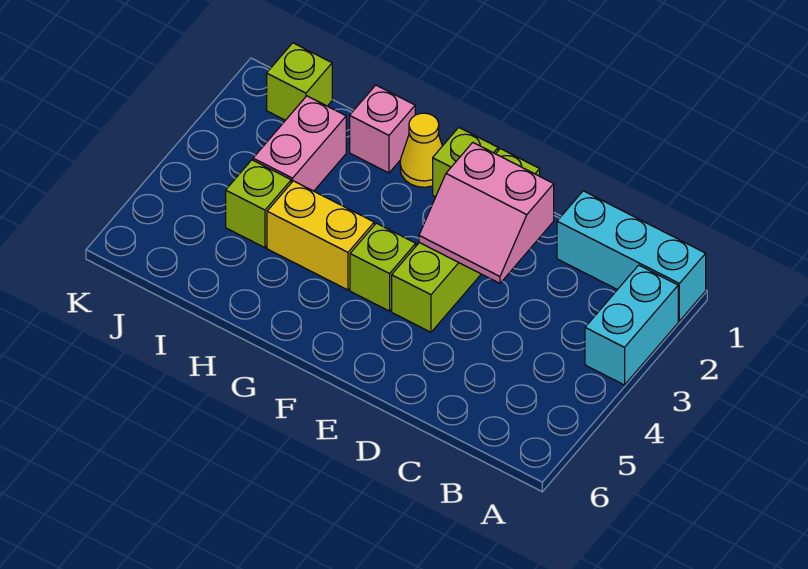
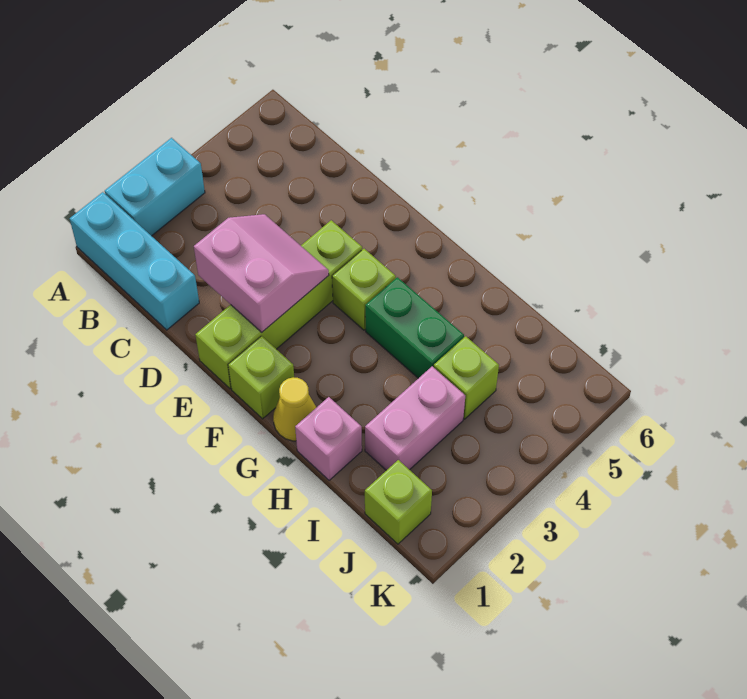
yellow 1x2 brick [267,181,374,290] -> green 1x2 brick [365,277,464,378]

